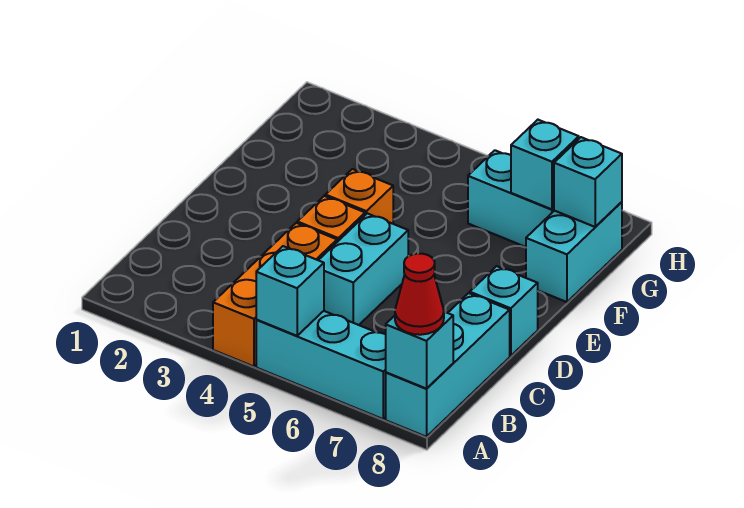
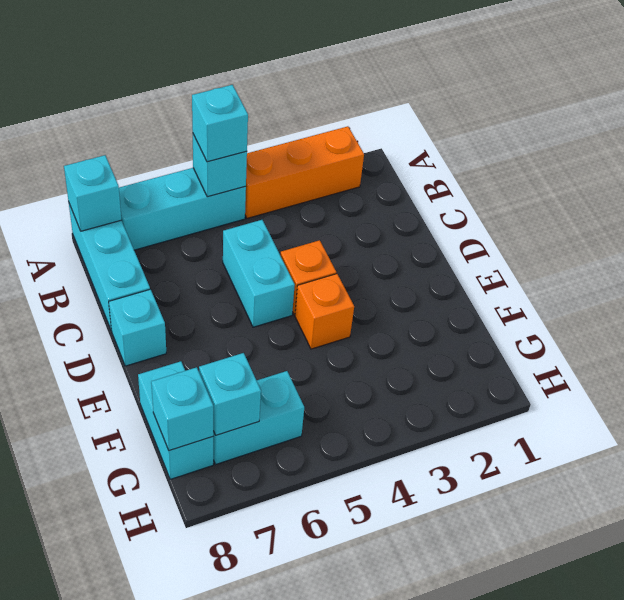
orange 1x3 brick [213,223,337,366] -> orange 1x3 brick turned to [245,126,364,218]
none -> cyan 1x1 brick [192,85,248,162]
red 1x1 cone [395,254,444,335] -> none

